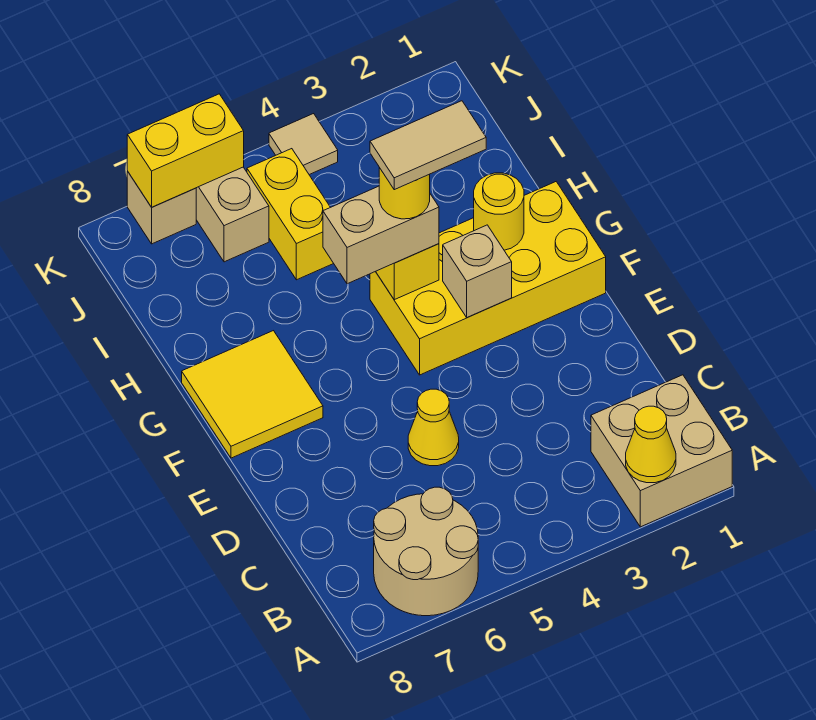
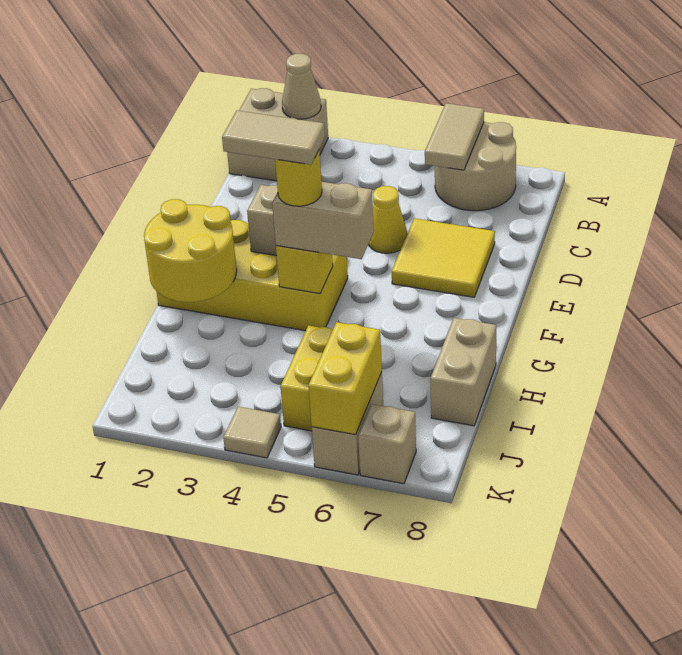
yellow 1x1 cone [626,406,676,483] -> tan 1x1 cone [282,54,321,119]
none -> tan 1x2 tile [425,103,484,170]
yellow 2x2 tile [182,331,323,458] -> yellow 2x2 tile moved to [392,218,495,297]
yellow 1x1 round brick [474,173,524,250] -> yellow 2x2 round brick [144,199,237,302]
none -> tan 1x2 brick [430,318,496,426]
yellow 1x2 brick [127,94,244,207] -> yellow 1x2 brick turned to [308,322,382,435]

